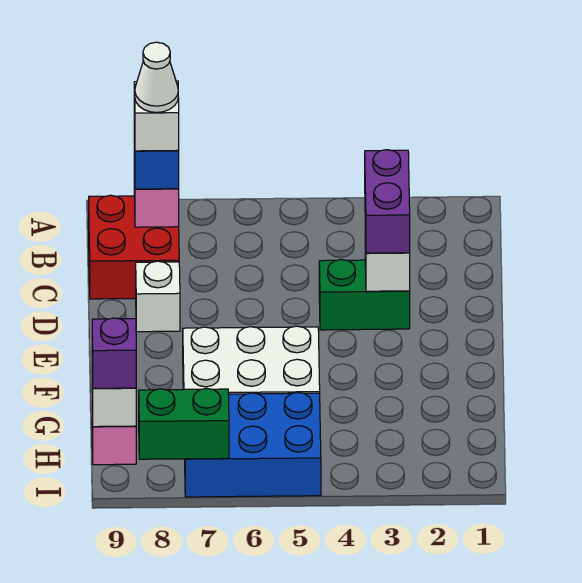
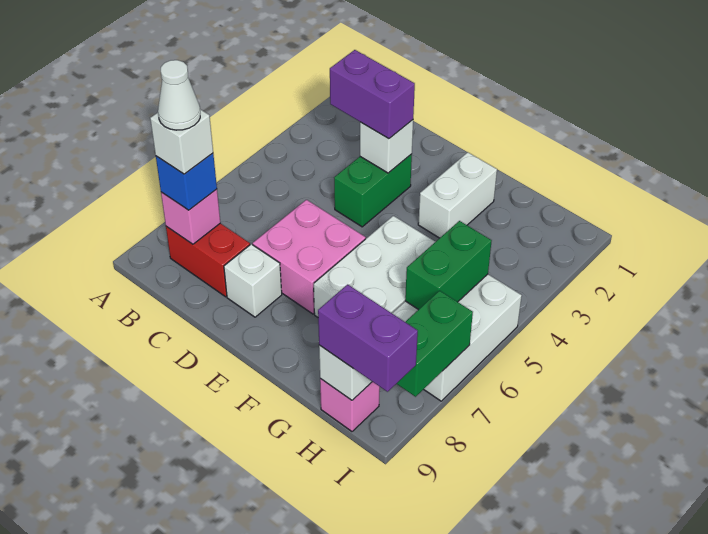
red 2x2 brick [89,195,179,299] -> red 1x2 brick [166,223,250,297]
none -> pink 2x2 brick [253,200,366,314]
none -> white 1x2 brick [418,152,497,238]
blue 2x3 brick [185,393,321,497] -> white 2x3 brick [392,274,522,401]
none -> green 1x2 brick [405,221,492,310]
purple 1x1 brick [92,318,136,388] -> purple 1x2 brick [318,284,418,392]

